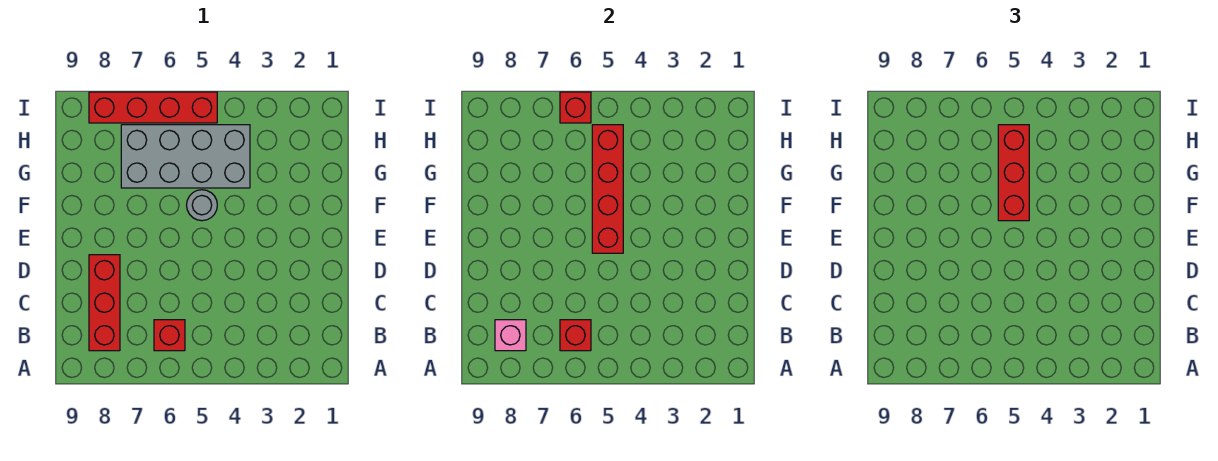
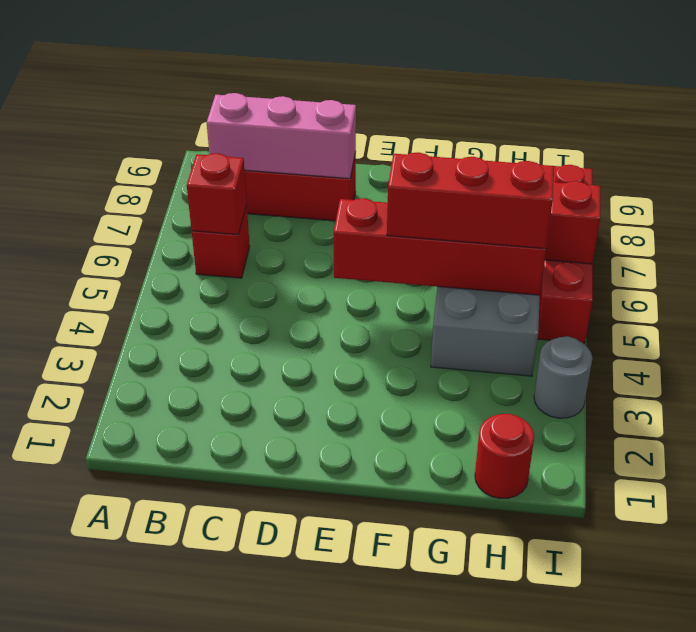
pink 1x1 brick [495,320,526,351] -> pink 1x3 brick [207,93,356,179]
grey 1x1 round brick [187,190,217,221] -> grey 1x1 round brick moved to [534,336,593,418]
none -> red 1x1 round brick [475,414,534,498]

